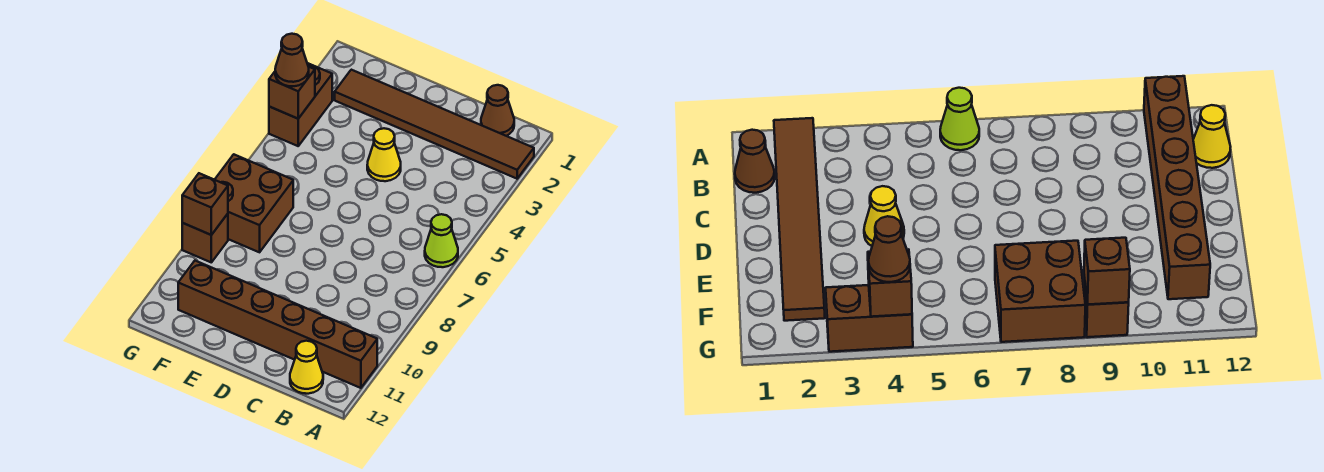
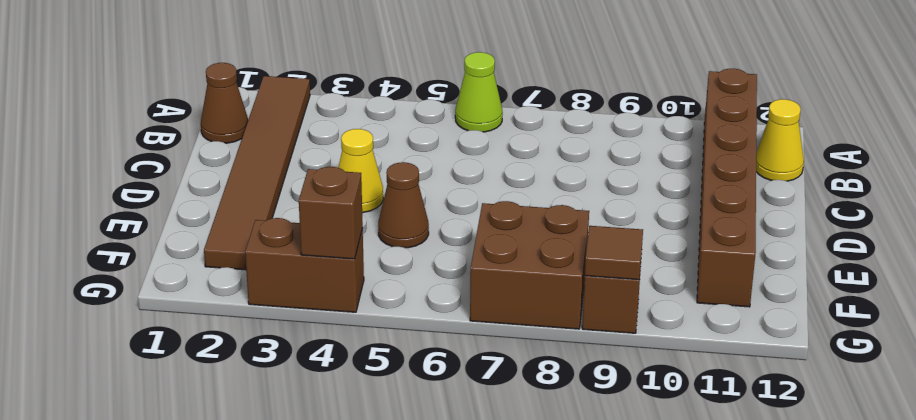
brown 1x1 cone [275,34,309,86] -> brown 1x1 cone moved to [378,162,429,248]
brown 1x1 brick [182,173,228,235] -> brown 1x1 tile [585,226,643,280]

